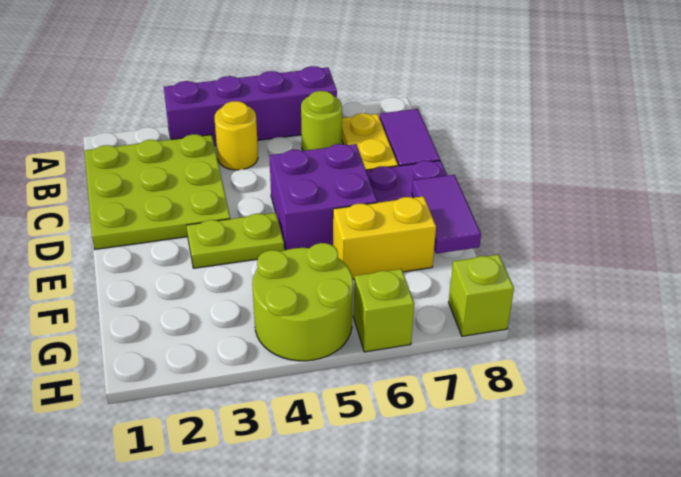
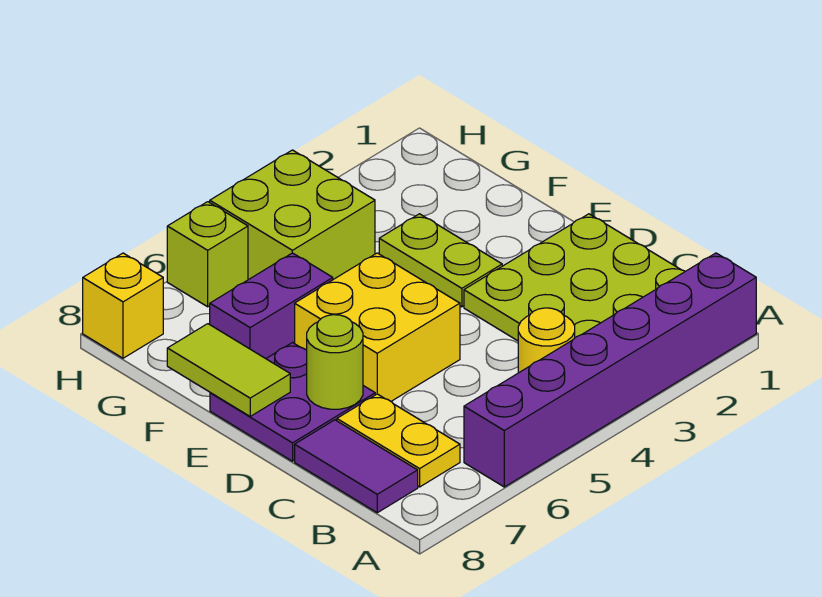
purple 1x4 brick [164,66,337,146] -> purple 1x6 brick [464,253,756,487]
lime 1x1 round brick [301,91,342,151] -> lime 1x1 round brick moved to [307,315,363,409]
purple 2x2 brick [269,144,377,250] -> yellow 2x2 brick [295,253,460,401]
lime 1x2 plate [187,213,284,268] -> lime 1x2 plate turned to [379,214,502,307]
purple 1x2 tile [412,175,481,254] -> lime 1x2 tile [167,324,290,416]
yellow 1x2 brick [333,196,436,279] -> purple 1x2 brick [210,253,333,359]
lime 2x2 round brick [252,243,353,361] -> lime 2x2 brick [210,150,375,280]
lime 1x1 brick [449,254,514,336] -> yellow 1x1 brick [83,253,163,358]

